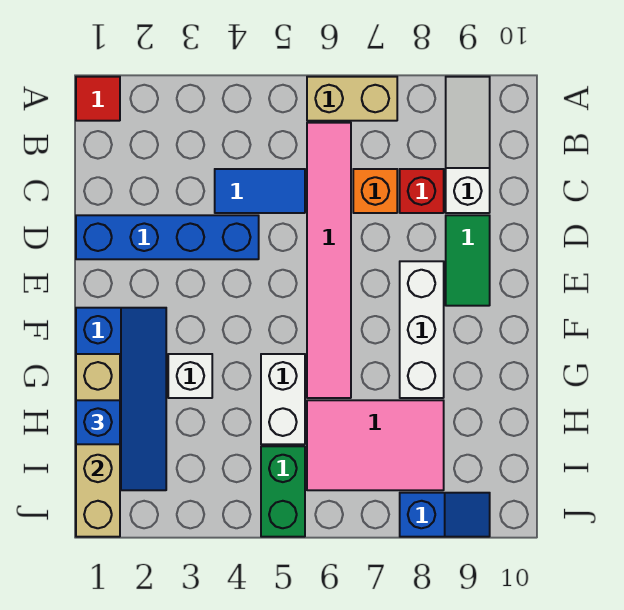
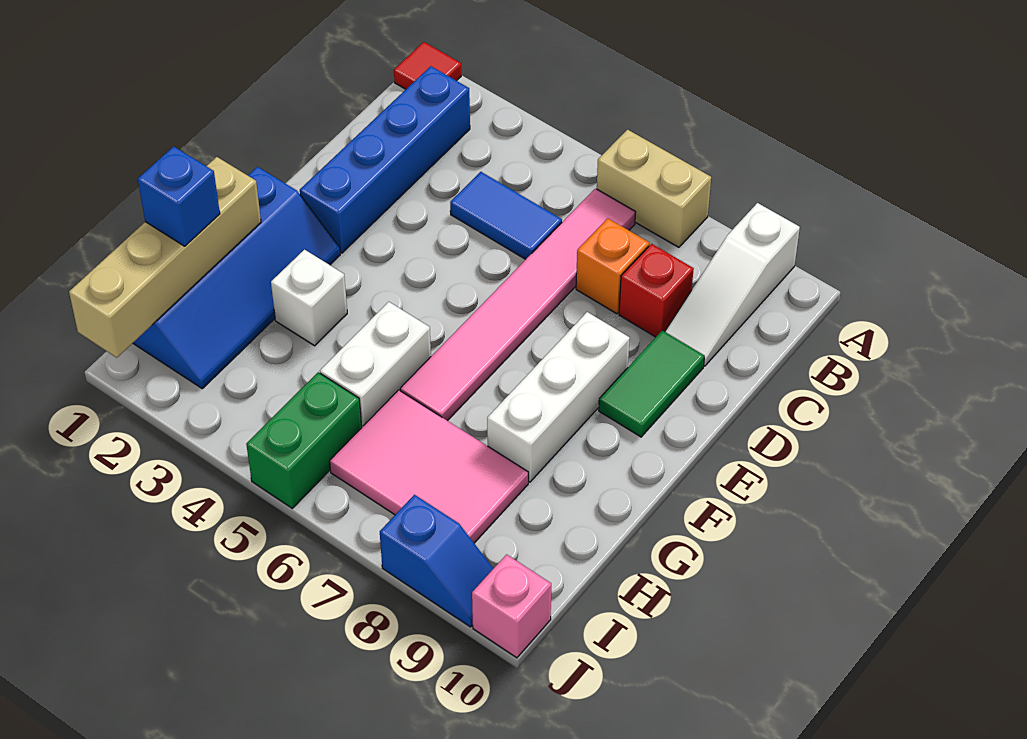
white 1x3 slope [446,77,490,213] -> white 1x3 slope turned to [665,203,800,366]
blue 1x4 brick [76,215,259,259] -> blue 1x4 brick turned to [300,66,470,253]
none -> pink 1x1 brick [472,554,551,658]

